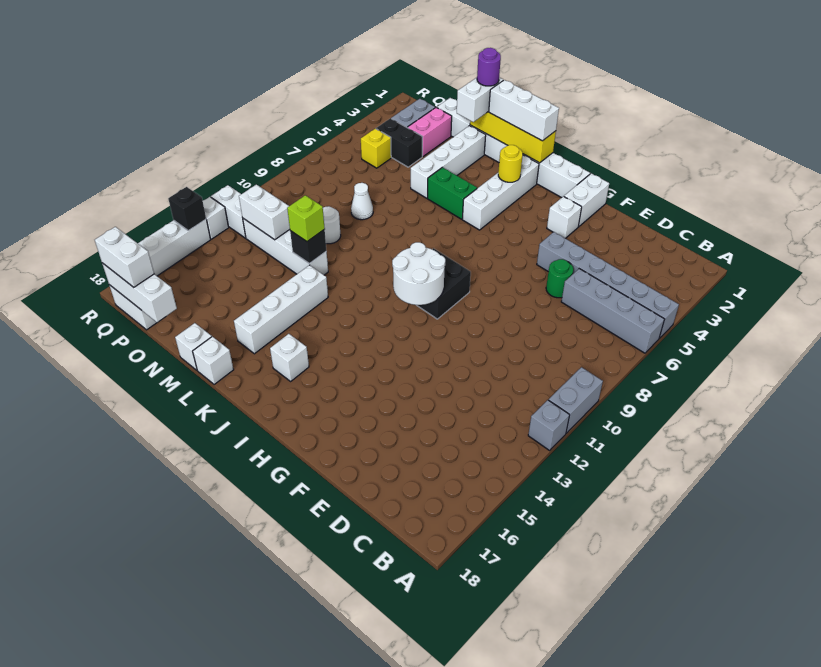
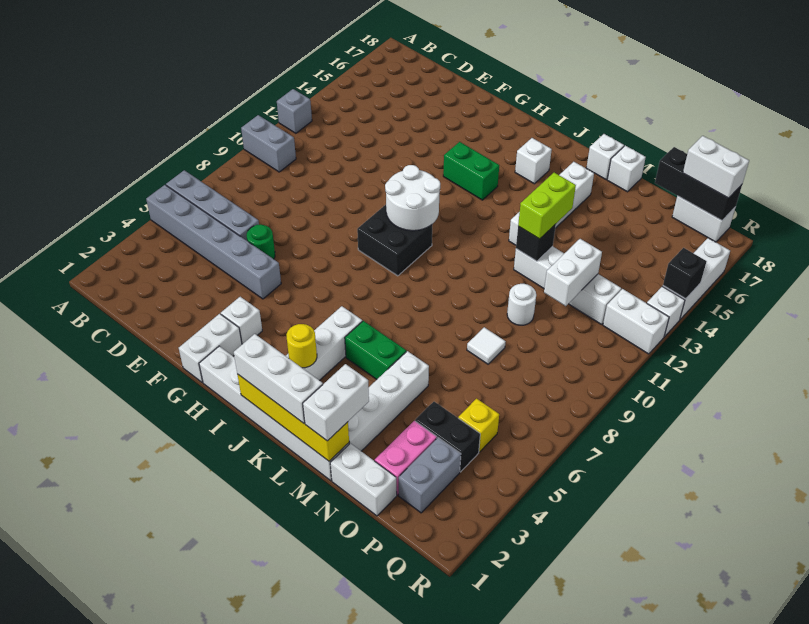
grey 1x2 brick [549,367,603,433] -> grey 1x2 brick turned to [241,115,296,172]
none -> green 1x2 brick [443,142,499,200]
purple 1x1 round brick [477,48,501,86] -> none
lime 1x1 brick [287,195,325,241] -> lime 1x2 brick [518,173,576,239]
white 1x1 cone [351,183,373,220] -> white 1x1 tile [467,327,506,364]
white 1x2 brick [239,185,290,240] -> white 1x2 brick turned to [544,239,602,306]
white 1x3 brick [102,263,177,322] -> black 1x3 brick [655,147,742,220]

